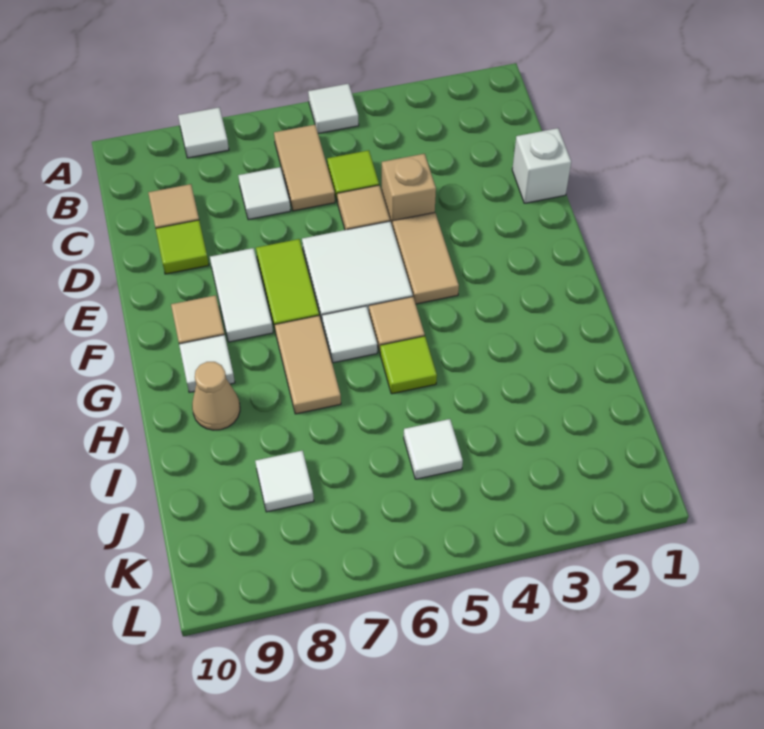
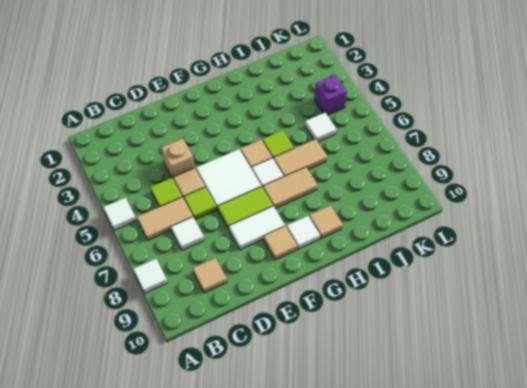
white 1x1 brick [512,128,571,203] -> none
lime 1x1 tile [156,220,209,274] -> lime 1x1 tile moved to [184,187,216,220]
tan 1x2 tile [393,213,459,304] -> tan 1x2 tile moved to [274,139,327,176]
tan 1x1 cone [192,362,240,430] -> tan 1x1 tile [309,206,343,239]
white 1x1 tile [255,450,314,512] -> none
none -> purple 1x1 brick [314,75,347,115]

